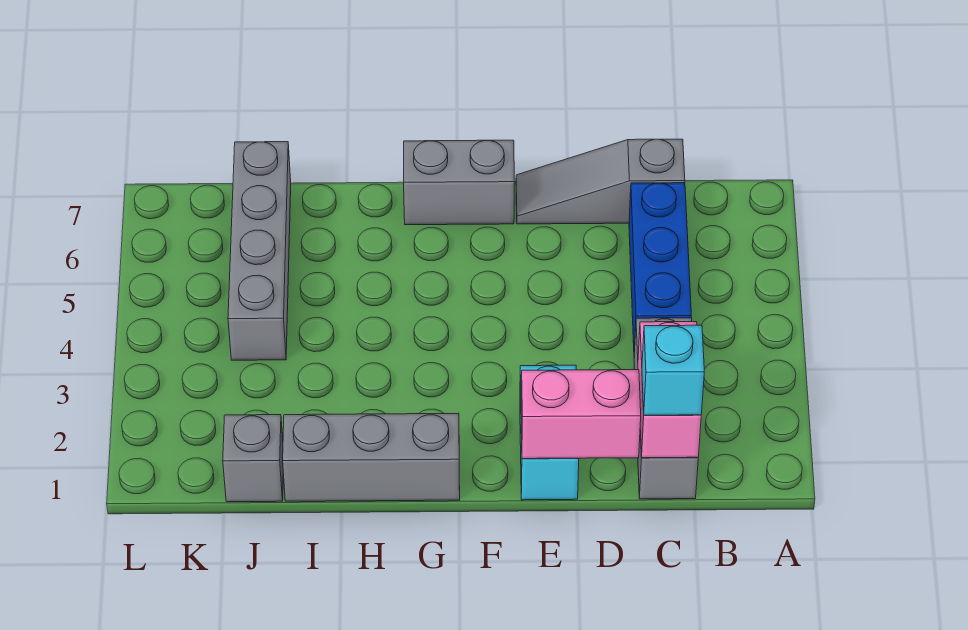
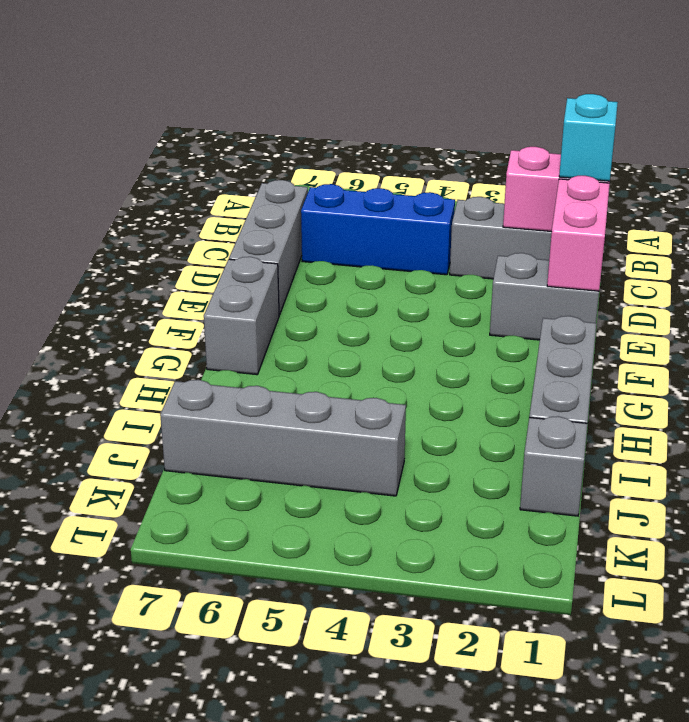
grey 1x3 slope [516,139,685,224] -> grey 1x3 brick [229,180,308,315]
cyan 1x2 brick [520,365,579,500] -> grey 1x2 brick [490,253,599,340]

